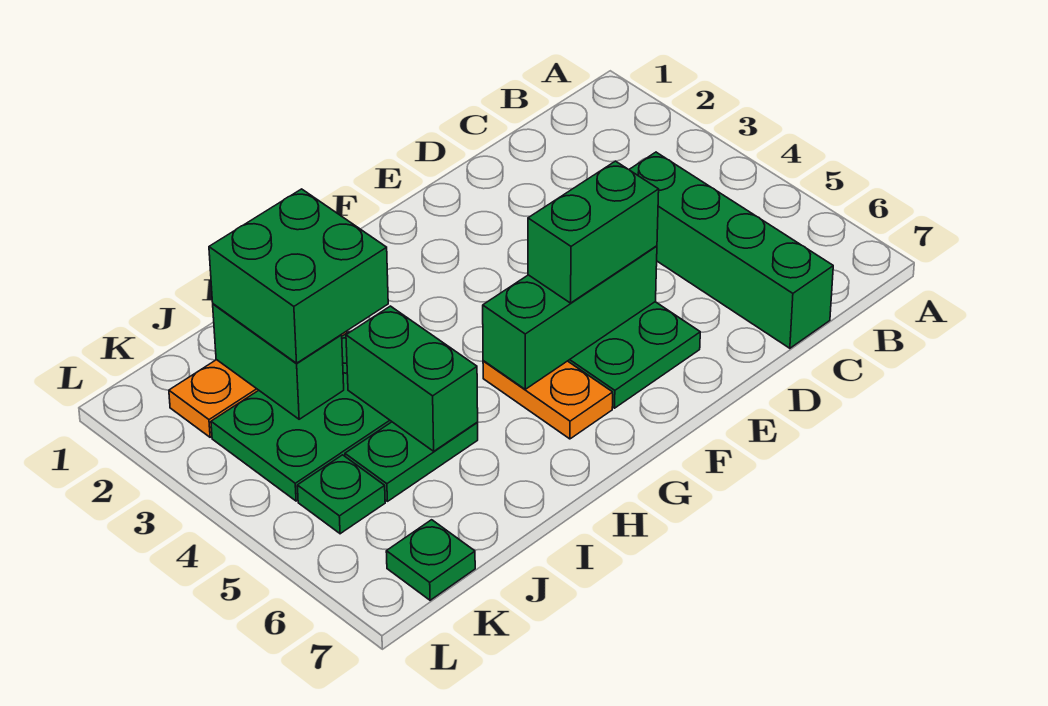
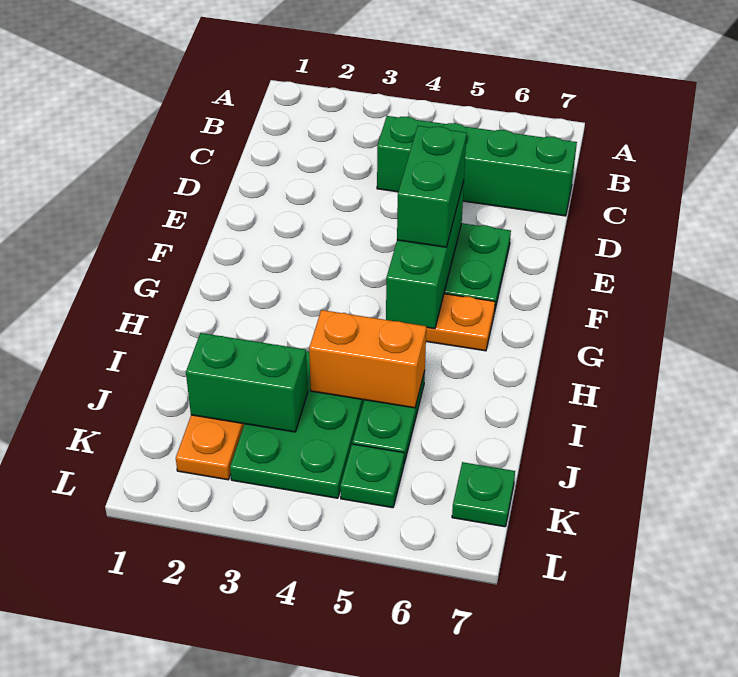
green 2x2 brick [209,189,388,363] -> none
green 1x2 brick [346,306,478,451] -> orange 1x2 brick [309,310,426,408]

